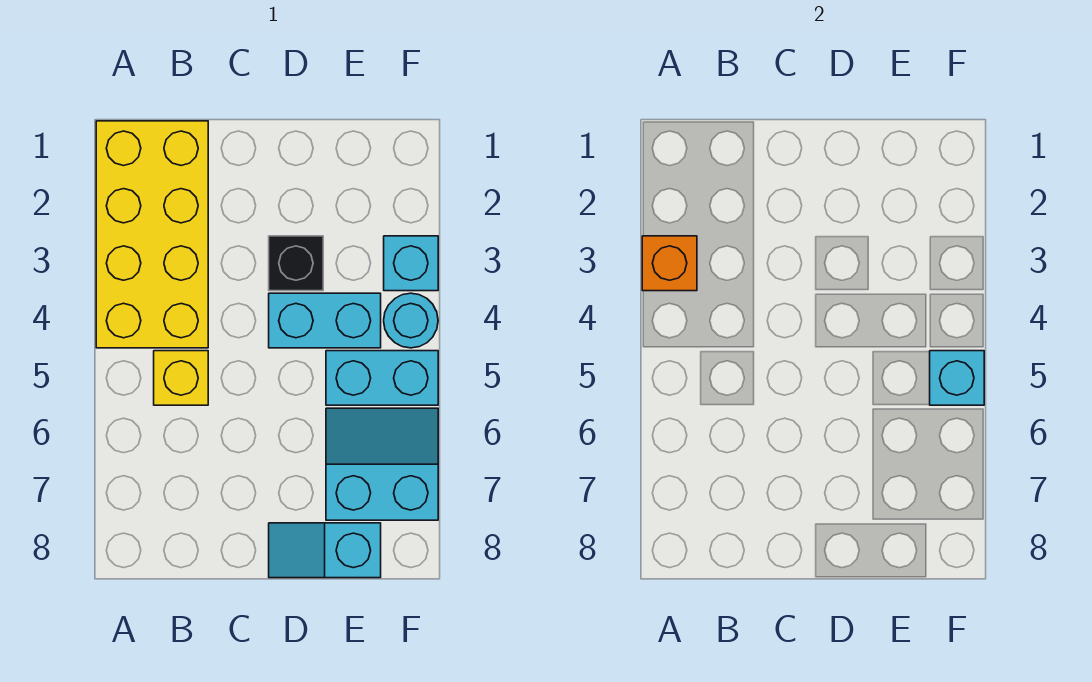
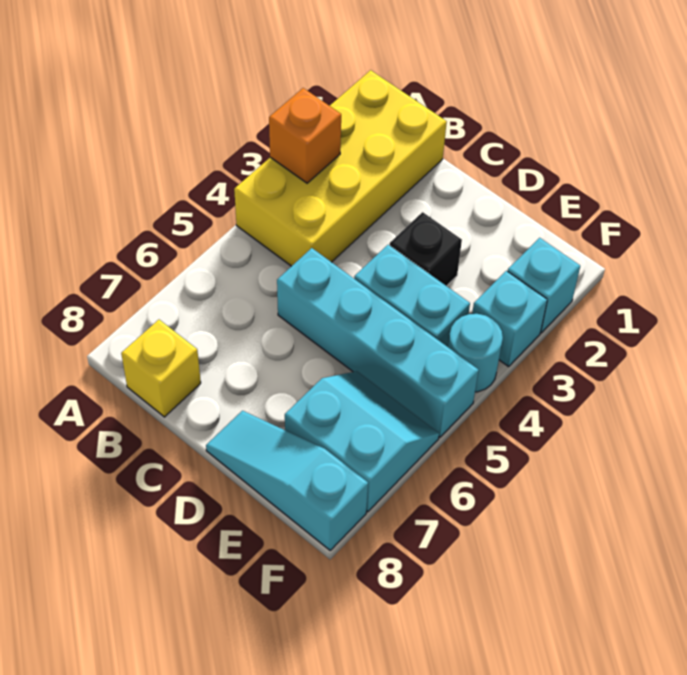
yellow 1x1 brick [154,351,208,405] -> yellow 1x1 brick moved to [121,320,201,417]
cyan 1x2 slope [269,523,381,578] -> cyan 1x3 slope [206,411,368,550]
cyan 1x2 brick [326,351,438,405] -> cyan 1x4 brick [277,248,479,437]
cyan 1x1 brick [930,351,984,405] -> cyan 1x1 brick moved to [508,238,580,333]

